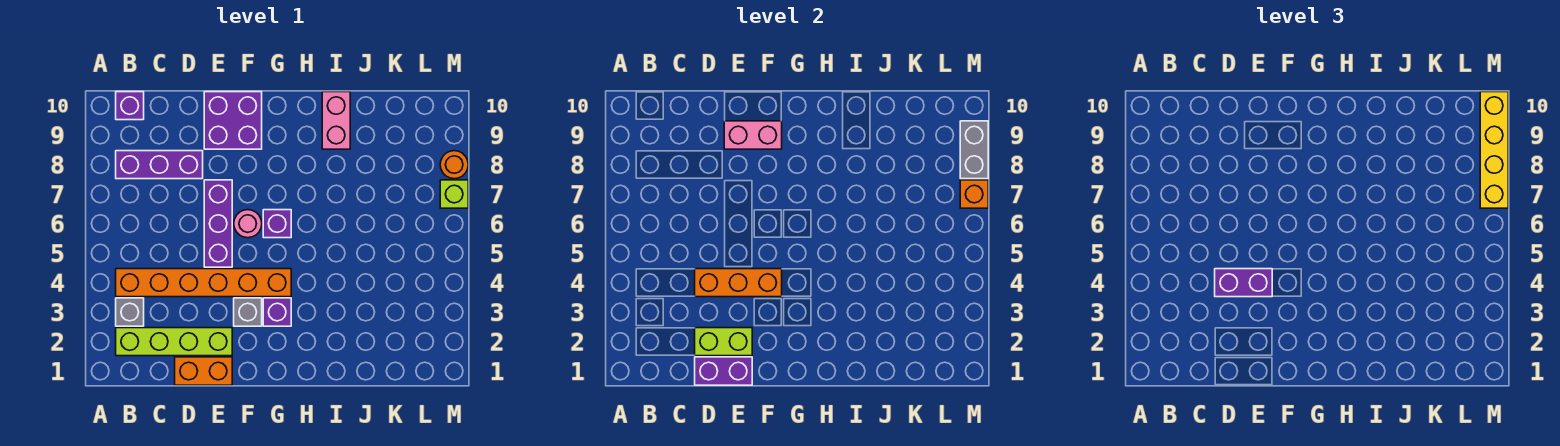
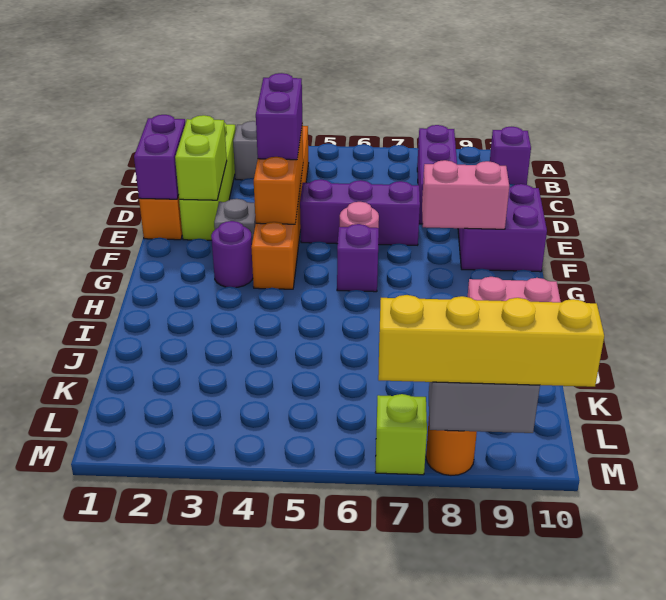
pink 1x2 brick [724,121,782,149] -> pink 1x2 brick turned to [422,160,509,229]
purple 1x1 brick [263,298,291,326] -> purple 1x1 round brick [211,221,253,288]
orange 1x1 brick [960,180,988,208] -> none

